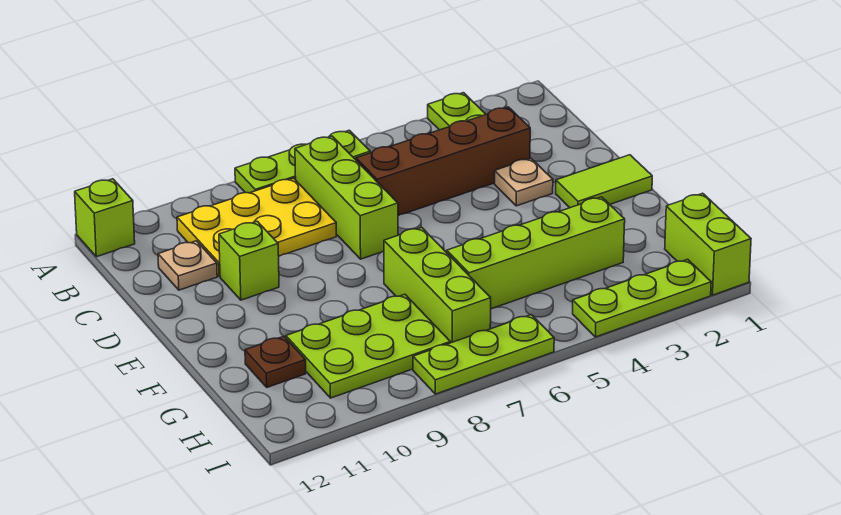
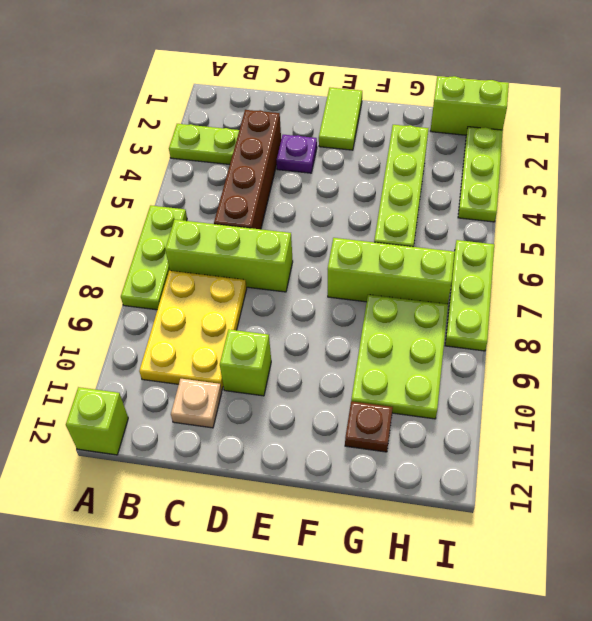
tan 1x1 plate [495,158,553,206] -> purple 1x1 plate [277,135,317,173]

